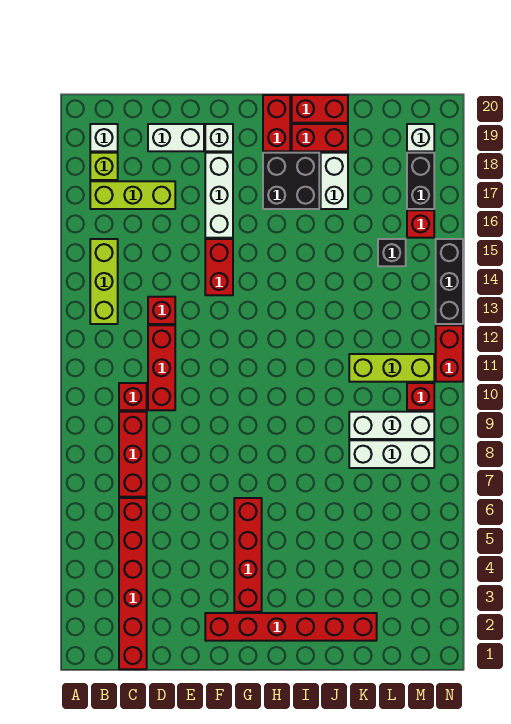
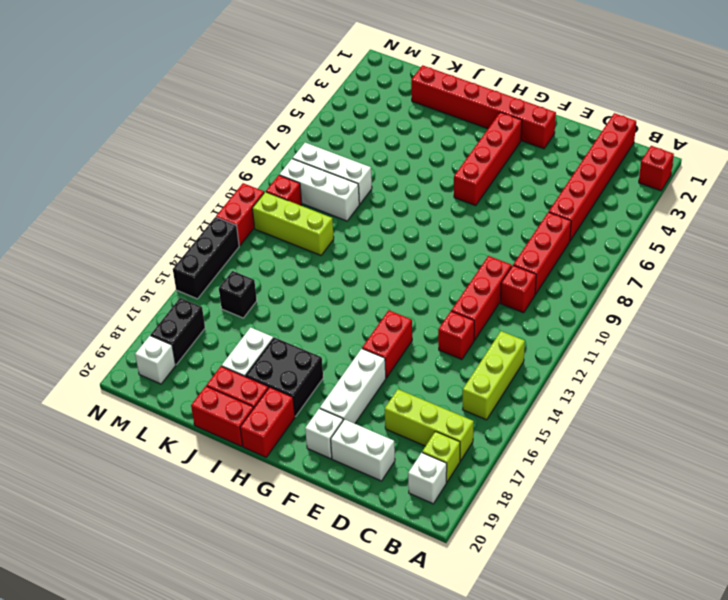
red 1x1 brick [407,210,434,238] -> red 1x1 brick moved to [639,146,674,191]

